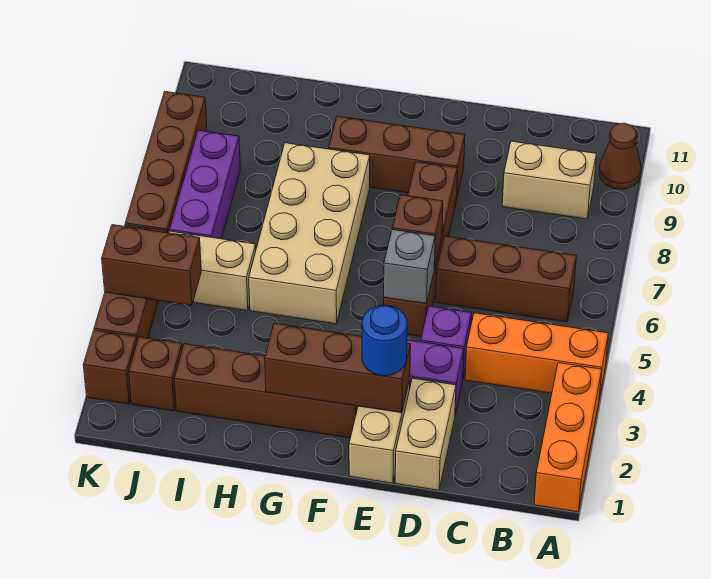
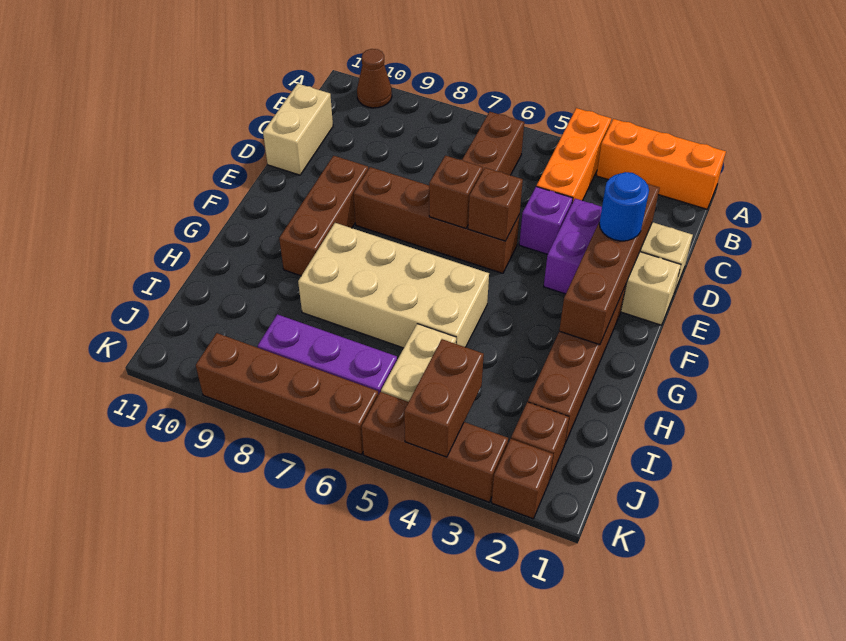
tan 1x2 brick [502,141,596,219] -> tan 1x2 brick moved to [263,84,333,175]
brown 1x3 brick [265,323,411,413] -> brown 1x4 brick [559,184,660,345]
grey 1x1 brick [384,230,435,304] -> brown 1x1 brick [468,168,523,241]

